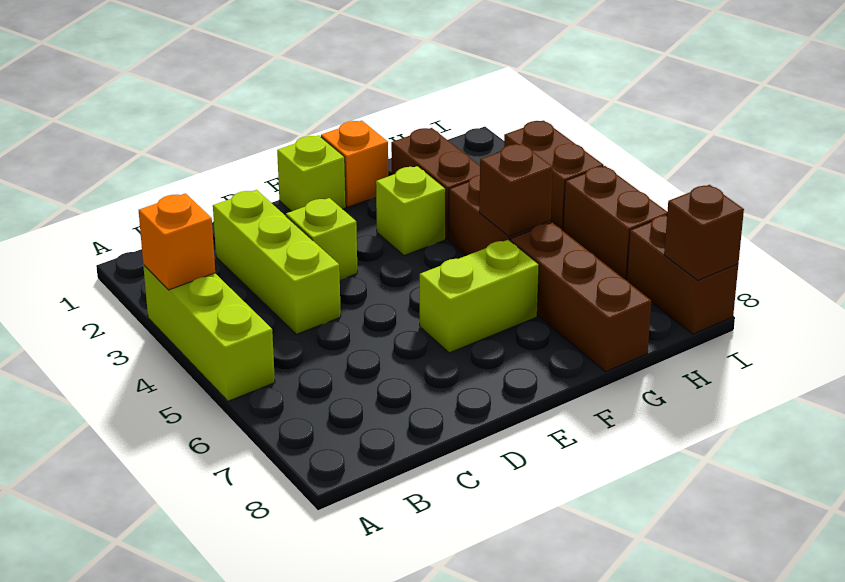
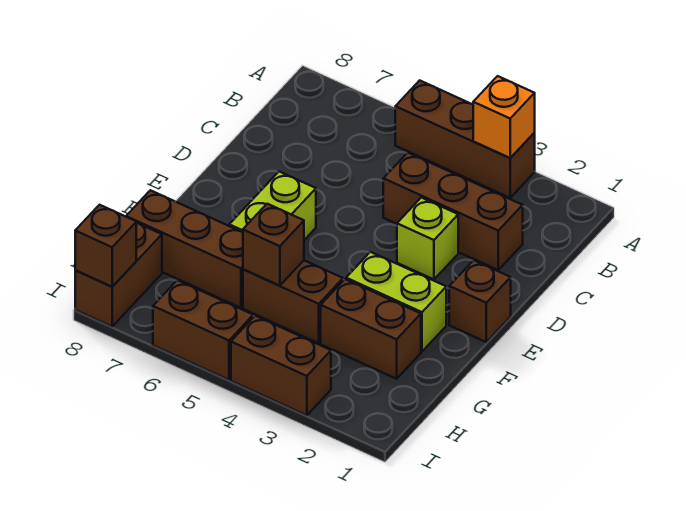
lime 1x3 brick [143,265,275,401] -> brown 1x3 brick [395,80,535,198]
lime 1x3 brick [213,190,341,334] -> brown 1x3 brick [383,153,523,270]
lime 1x1 brick [277,135,346,211] -> brown 1x1 brick [449,260,511,342]
orange 1x1 brick [321,121,388,207] -> none
lime 1x1 brick [376,166,446,256] -> lime 1x2 brick [346,252,446,352]
brown 1x2 brick [627,215,738,334] -> brown 1x2 brick turned to [75,223,162,327]

